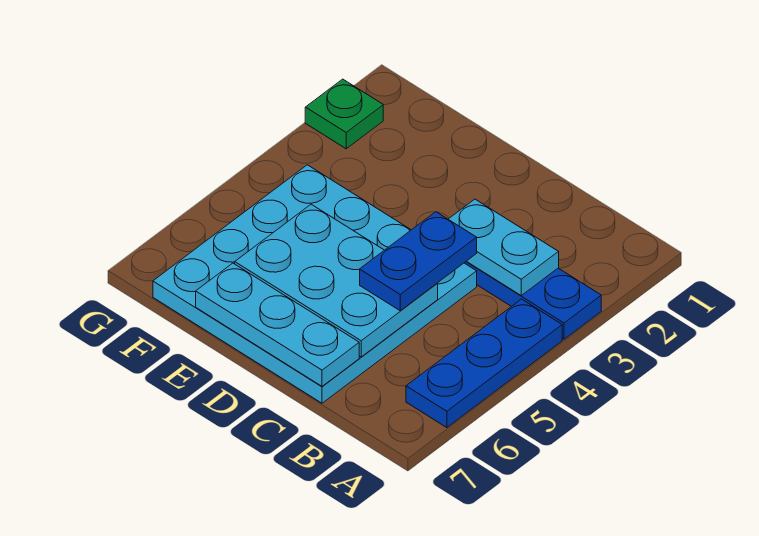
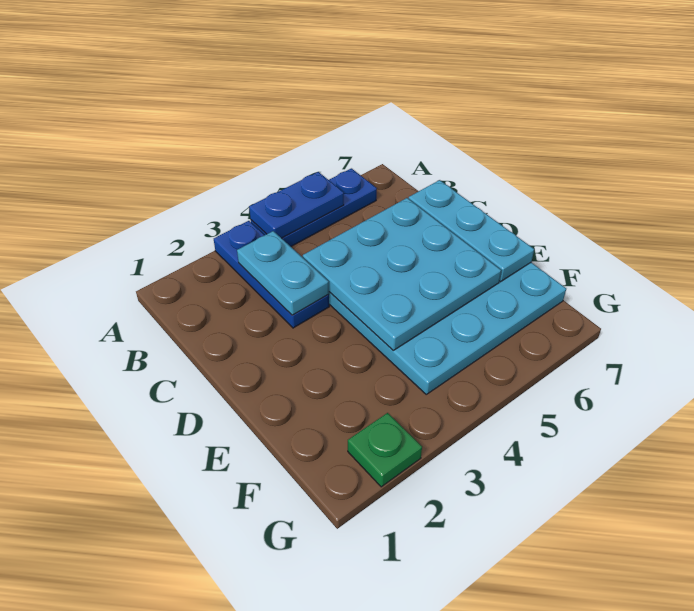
blue 1x2 plate [360,212,477,311] -> blue 1x2 plate moved to [249,172,344,238]
cyan 2x3 plate [235,204,438,357] -> cyan 3x3 plate [303,198,501,350]

